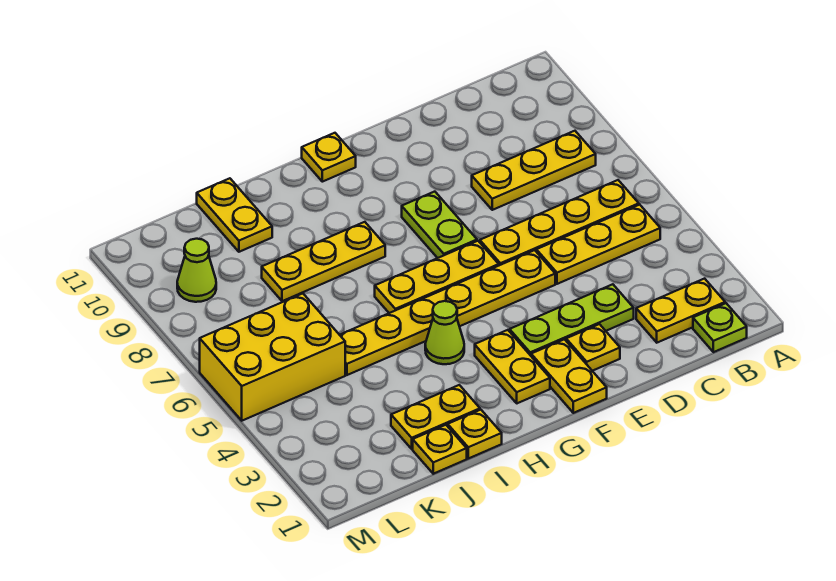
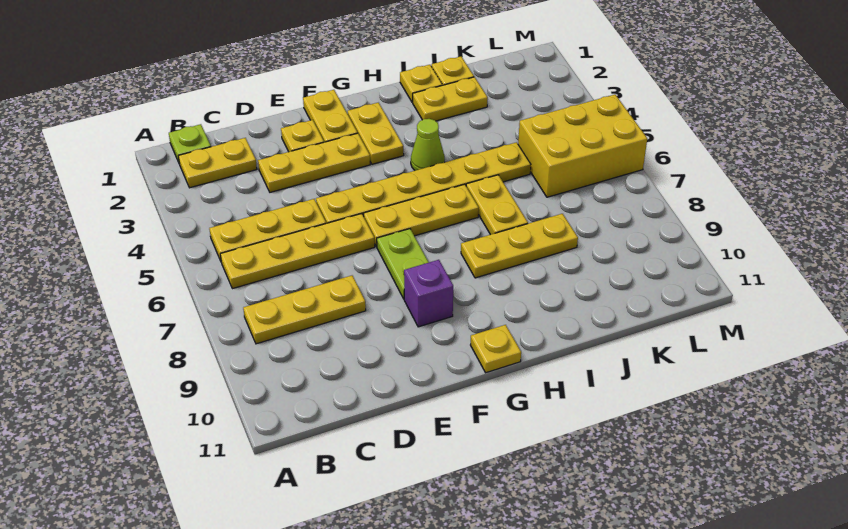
lime 1x3 plate [510,284,634,356] -> yellow 1x3 plate [258,133,370,192]
none -> purple 1x1 brick [404,260,453,327]
yellow 1x2 plate [197,178,272,252] -> yellow 1x2 plate moved to [466,175,528,235]
lime 1x1 cone [177,239,216,302] -> none

